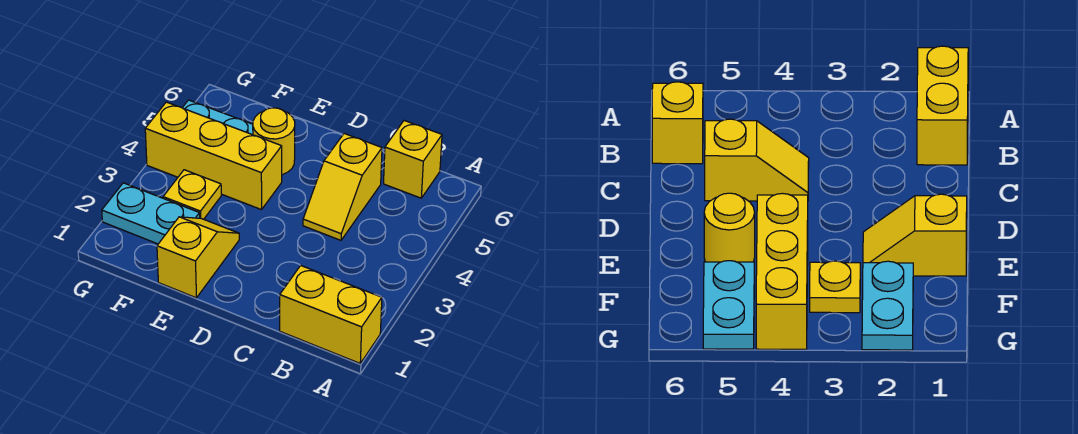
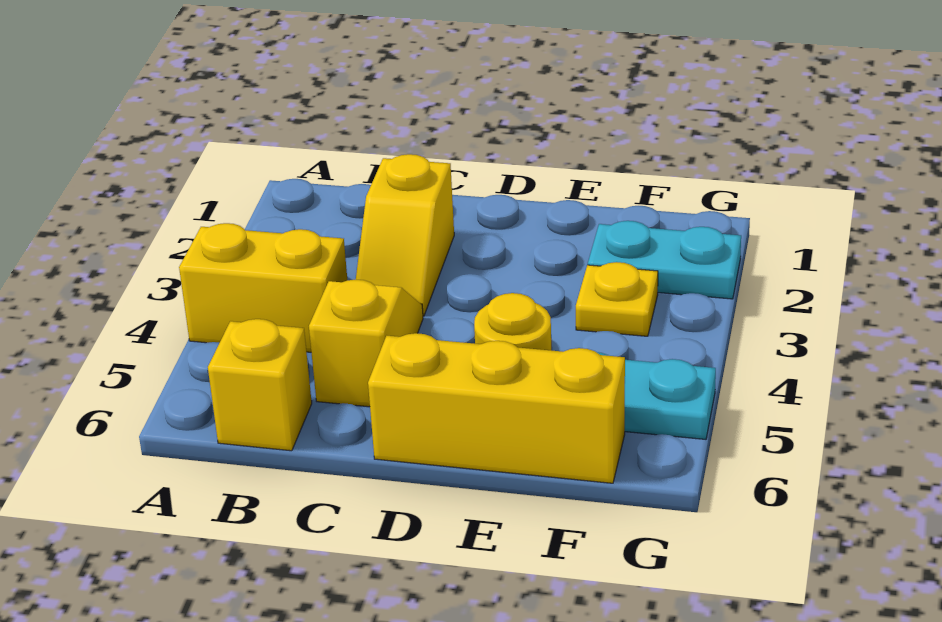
yellow 1x2 brick [280,265,382,363] -> yellow 1x2 brick moved to [179,223,347,352]
yellow 1x2 slope [157,217,239,298] -> yellow 1x2 slope moved to [356,154,454,316]
yellow 1x3 brick [145,102,282,210] -> yellow 1x3 brick moved to [368,333,625,483]

